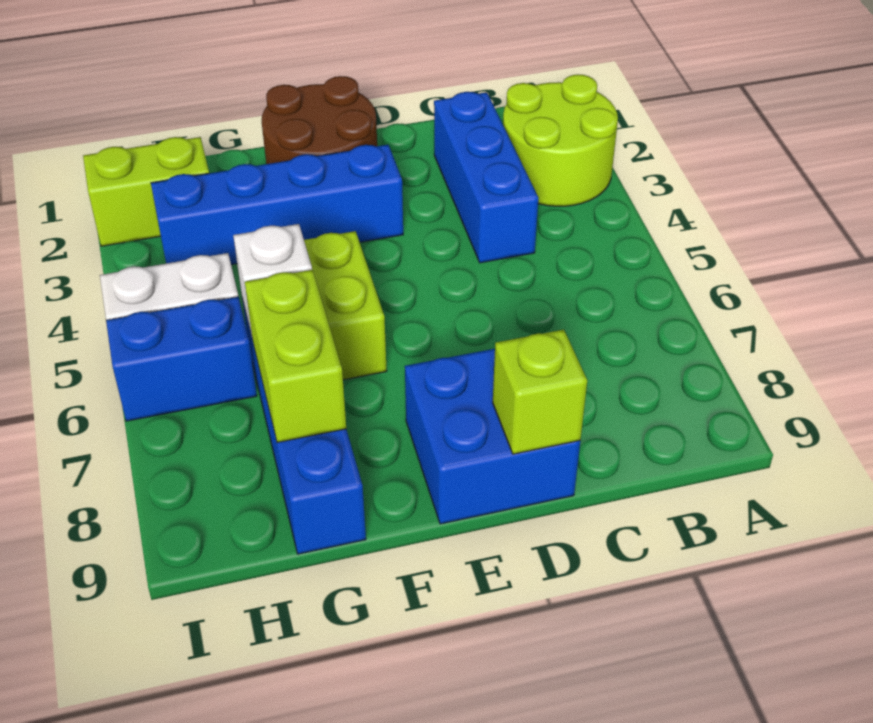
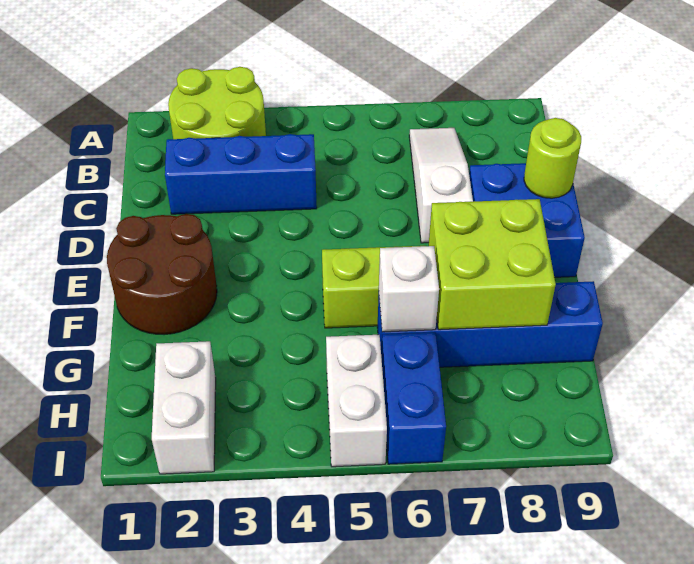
none -> white 1x3 slope [409,128,473,243]
lime 1x1 brick [493,330,587,454] -> lime 1x1 round brick [524,118,581,198]
blue 1x4 brick [151,145,403,265] -> none
lime 1x2 brick [245,270,346,442] -> lime 2x2 brick [429,199,556,330]
lime 1x2 brick [83,137,209,246] -> white 1x2 brick [152,341,216,474]

